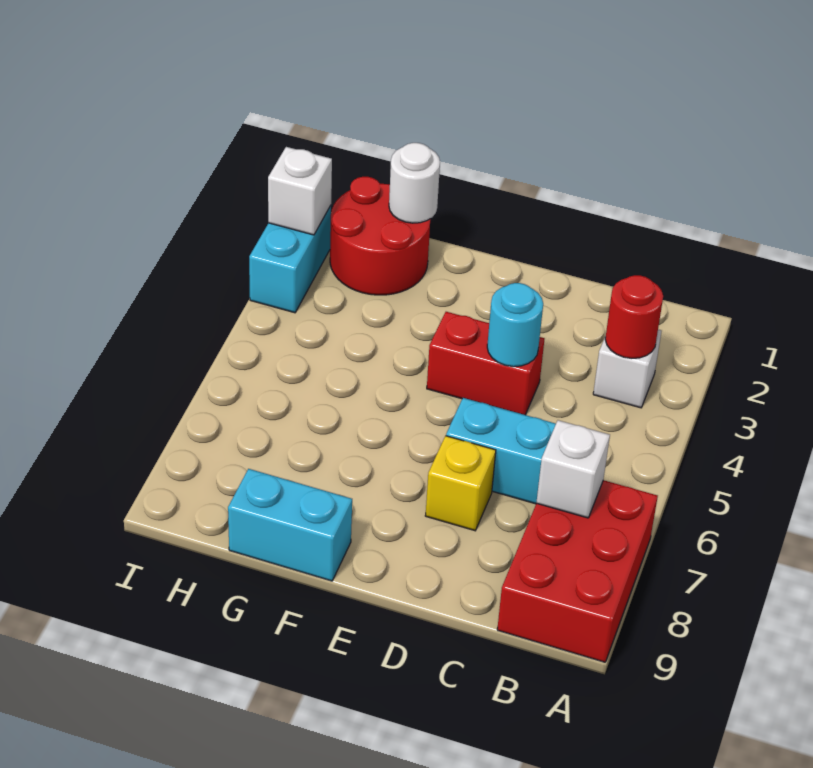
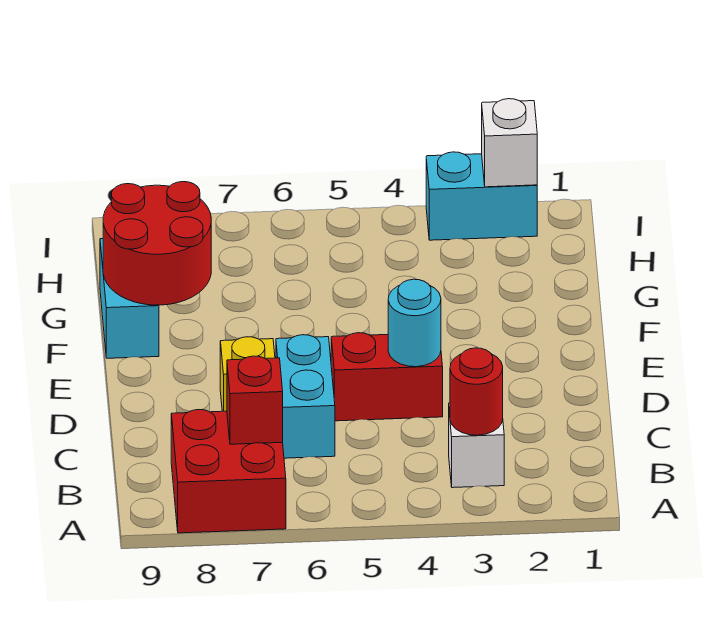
red 2x3 brick [497,480,658,662] -> red 2x2 brick [171,410,286,533]
white 1x1 brick [536,420,610,518] -> red 1x1 brick [227,356,283,444]
red 1x2 brick [427,312,545,415] -> red 1x2 brick turned to [331,333,443,421]
red 2x2 round brick [330,177,430,295] -> red 2x2 round brick moved to [103,182,211,305]
white 1x1 round brick [389,143,440,223] -> none

